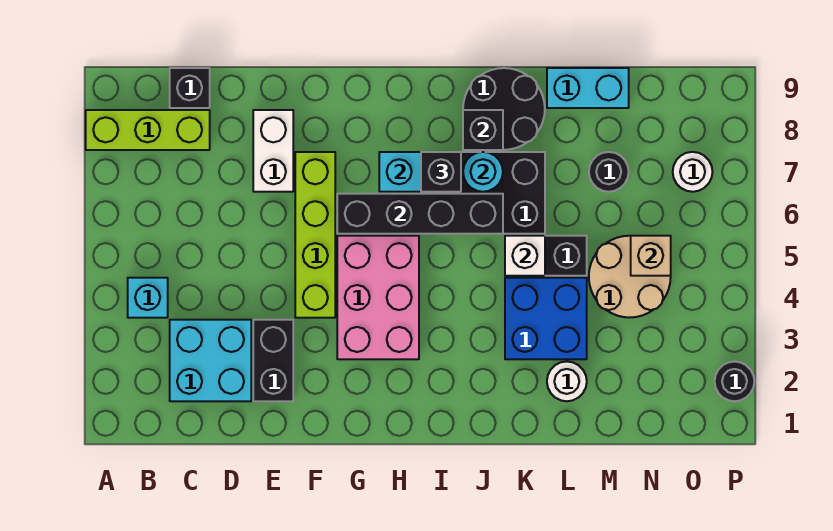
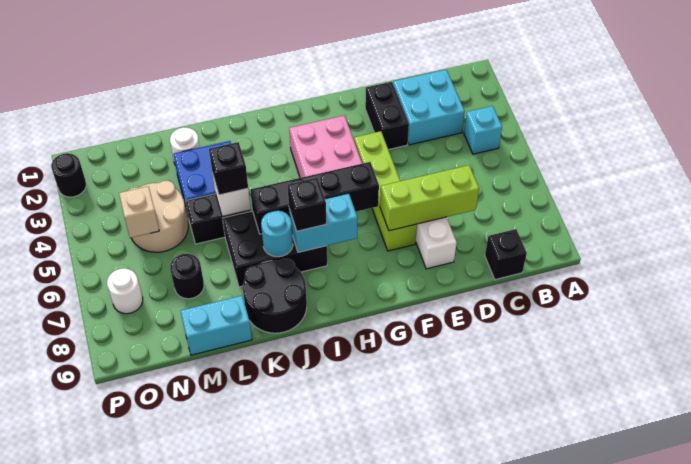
lime 1x3 brick [86,110,210,150] -> lime 1x3 brick moved to [380,165,479,231]
black 1x1 brick [463,110,503,150] -> black 1x1 brick moved to [209,142,248,195]

